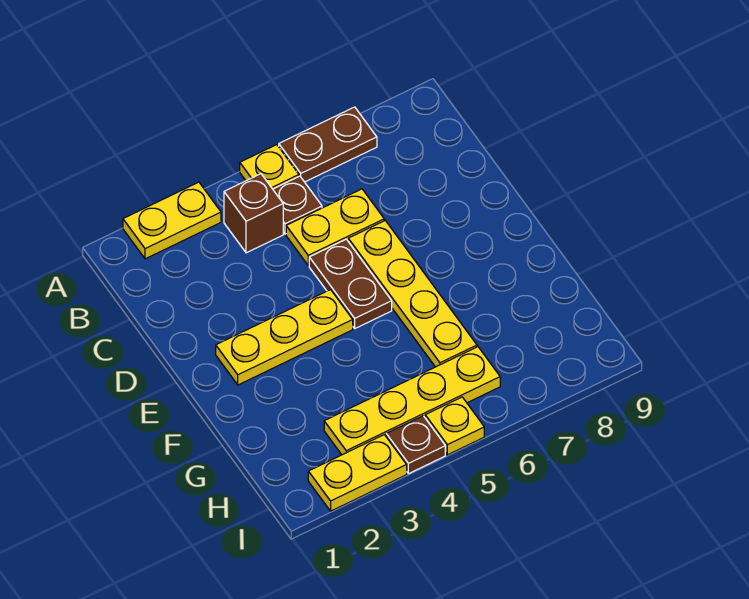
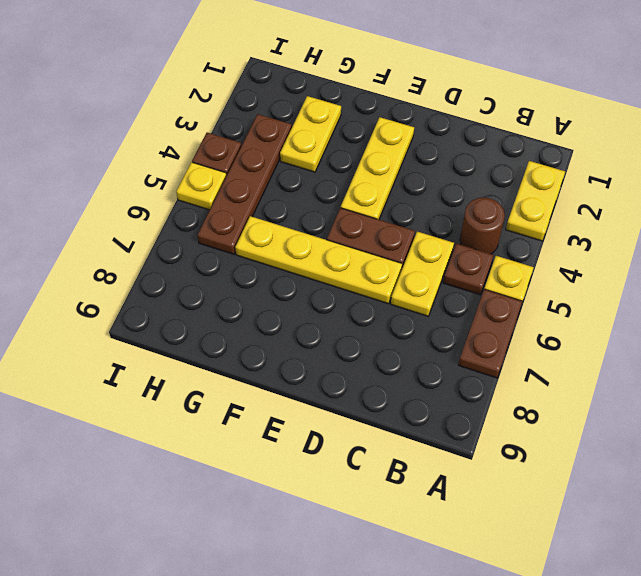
brown 1x1 brick [224,174,283,253] -> brown 1x1 round brick [460,198,505,254]
yellow 1x4 plate [324,347,500,455] -> brown 1x4 plate [197,114,292,254]
yellow 1x2 plate [308,435,407,511] -> yellow 1x2 plate moved to [280,96,341,172]

